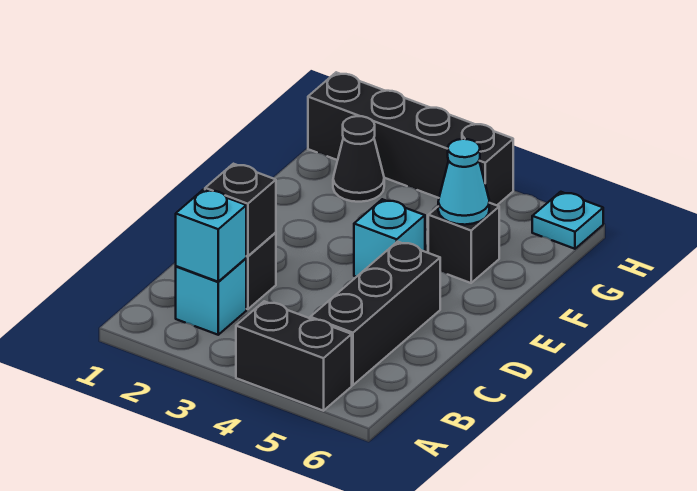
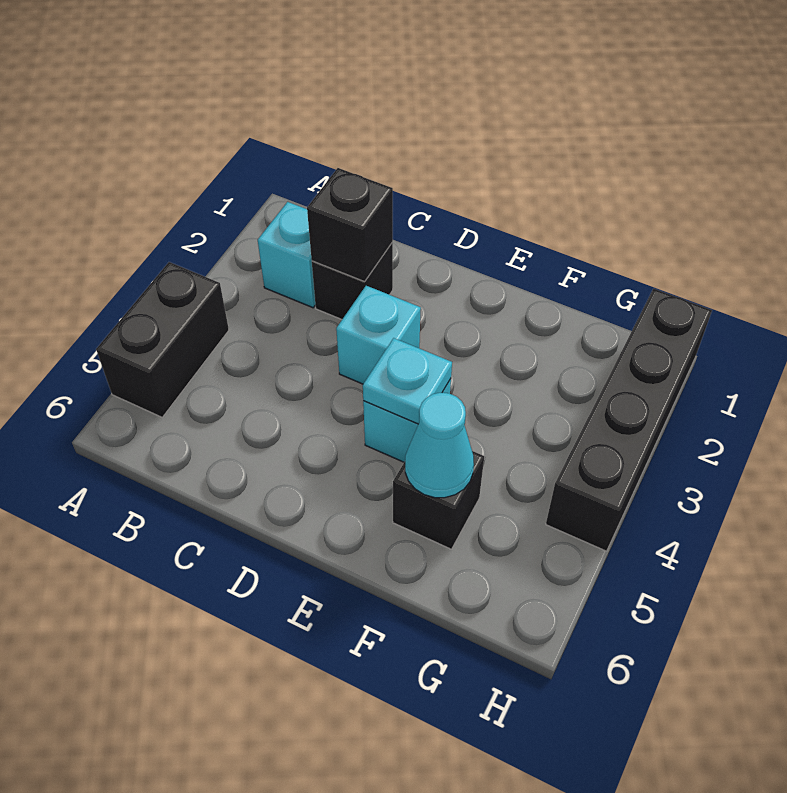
cyan 1x1 brick [176,189,246,282] -> cyan 1x1 brick moved to [336,286,421,384]
black 1x3 brick [310,242,440,385] -> none
black 1x1 cone [333,116,384,202] -> none
cyan 1x1 plate [532,192,603,249] -> cyan 1x1 plate moved to [363,338,452,424]

